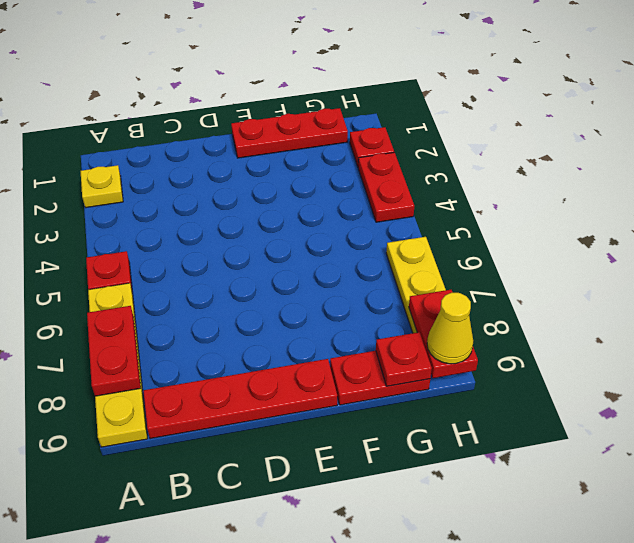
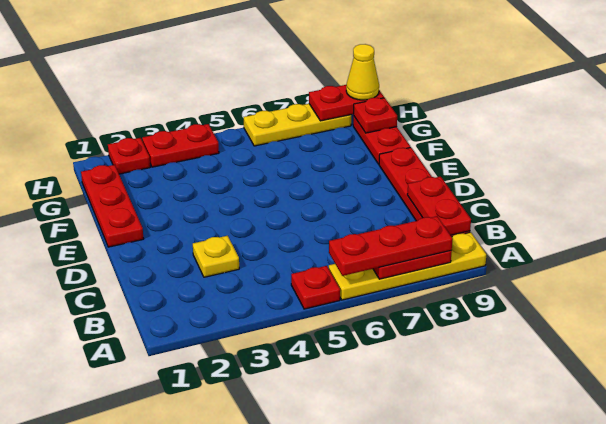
yellow 1x1 plate [81,165,123,208] -> yellow 1x1 plate moved to [193,236,239,277]
none -> red 1x3 plate [329,216,453,276]
none -> red 1x2 plate [407,176,471,235]

